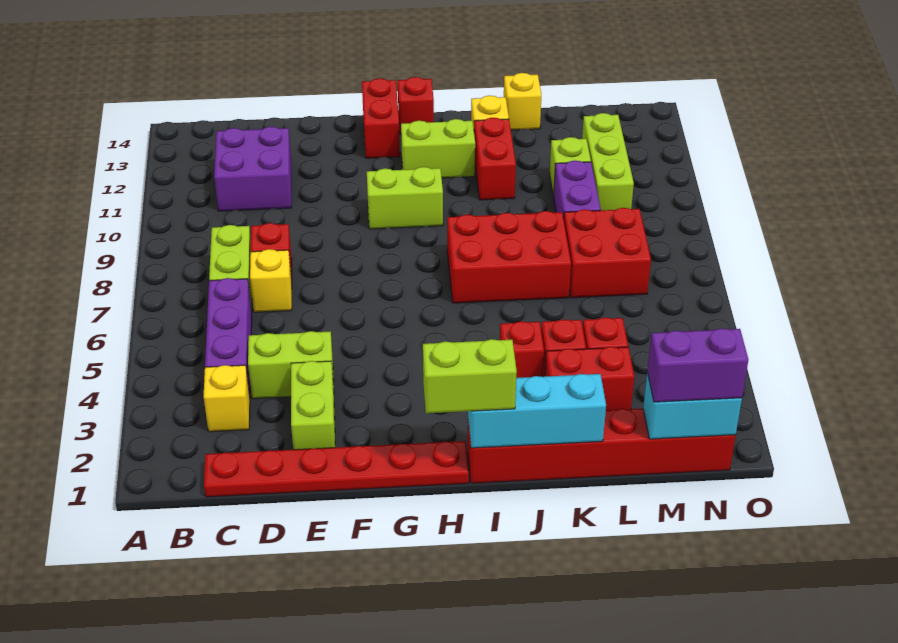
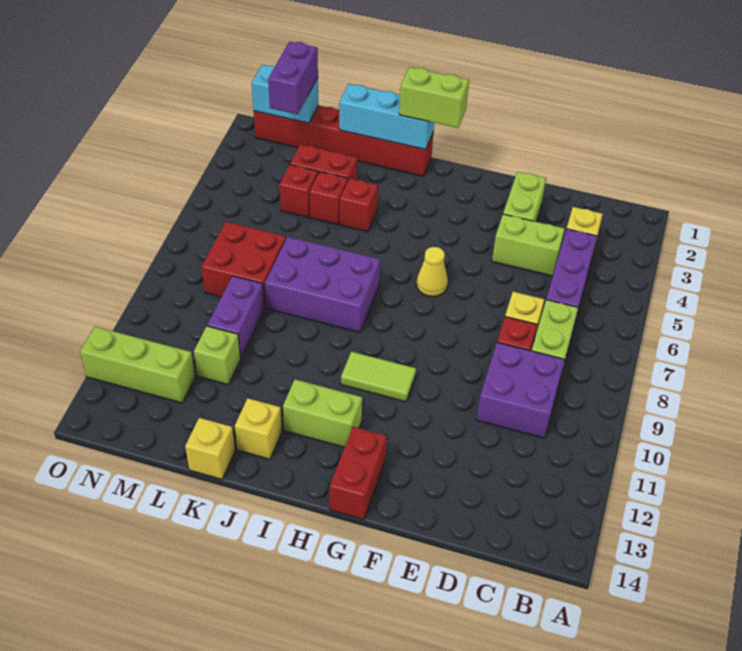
red 1x6 plate [204,441,469,497] -> none
purple 2x2 brick [214,127,292,211] -> purple 2x2 brick moved to [477,342,565,438]
none -> yellow 1x1 cone [417,247,448,297]
lime 1x2 brick [367,167,443,229] -> lime 1x2 tile [341,352,416,402]
red 1x1 brick [398,77,434,135] -> none
red 2x3 brick [447,211,571,303] -> purple 2x3 brick [265,237,381,332]
red 1x2 brick [474,118,516,200] -> none
purple 1x2 brick [647,328,748,402] -> purple 1x2 brick turned to [268,41,318,114]
lime 1x3 brick [582,113,634,210] -> lime 1x3 brick turned to [80,327,195,403]

